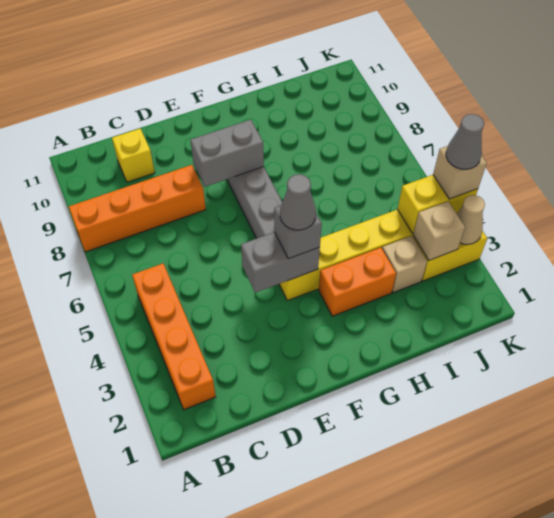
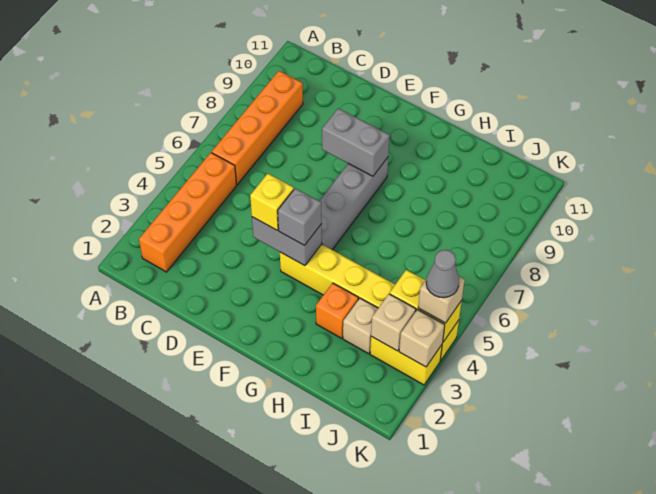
orange 1x4 brick [69,165,206,252] -> orange 1x4 brick turned to [212,71,303,184]
yellow 1x1 brick [112,129,155,182] -> yellow 1x1 brick moved to [250,174,294,230]
grey 1x1 cone [280,174,316,230] -> none
orange 1x2 brick [319,248,396,316] -> orange 1x1 brick [316,283,359,338]
tan 1x1 cone [457,195,485,244] -> tan 1x1 brick [399,310,445,367]

